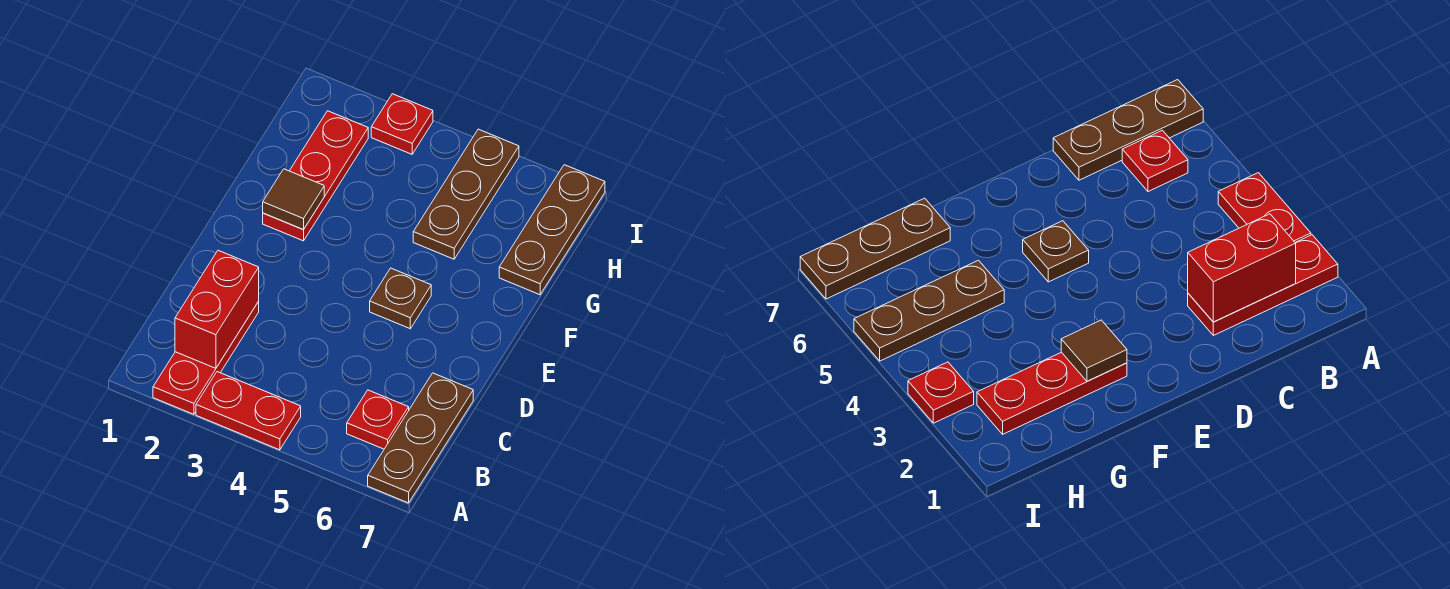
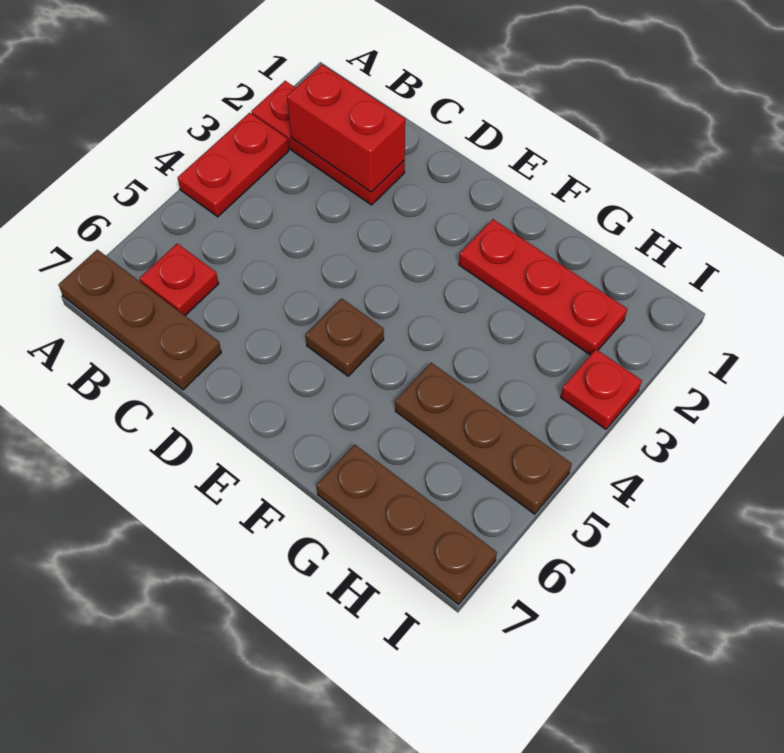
brown 1x1 tile [263,169,324,230] -> none

